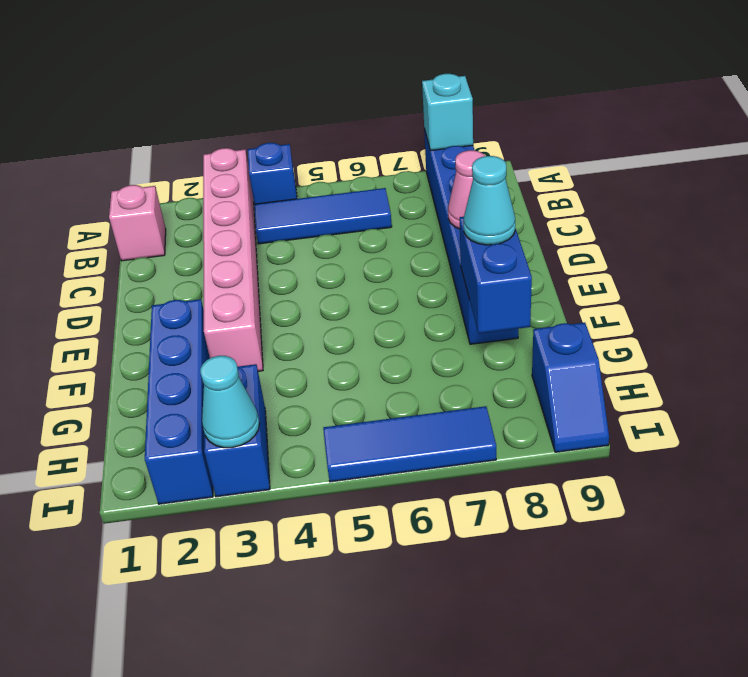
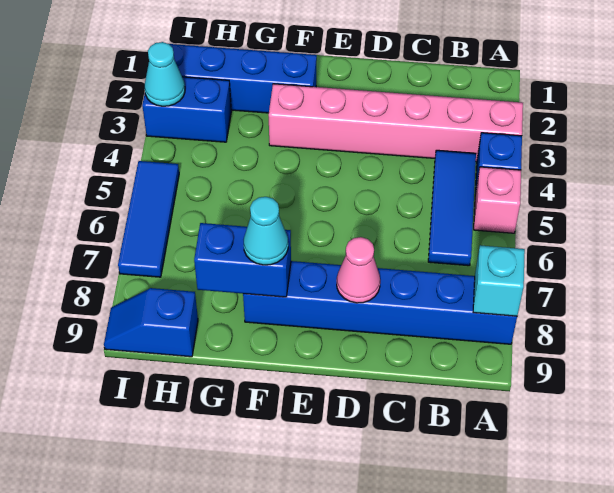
pink 1x1 brick [109,185,166,261] -> pink 1x1 brick moved to [474,167,521,233]

